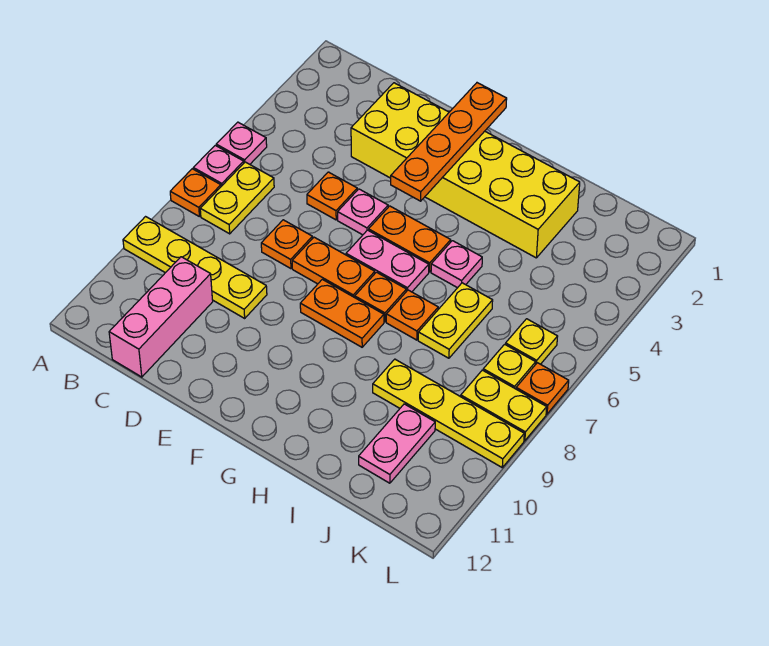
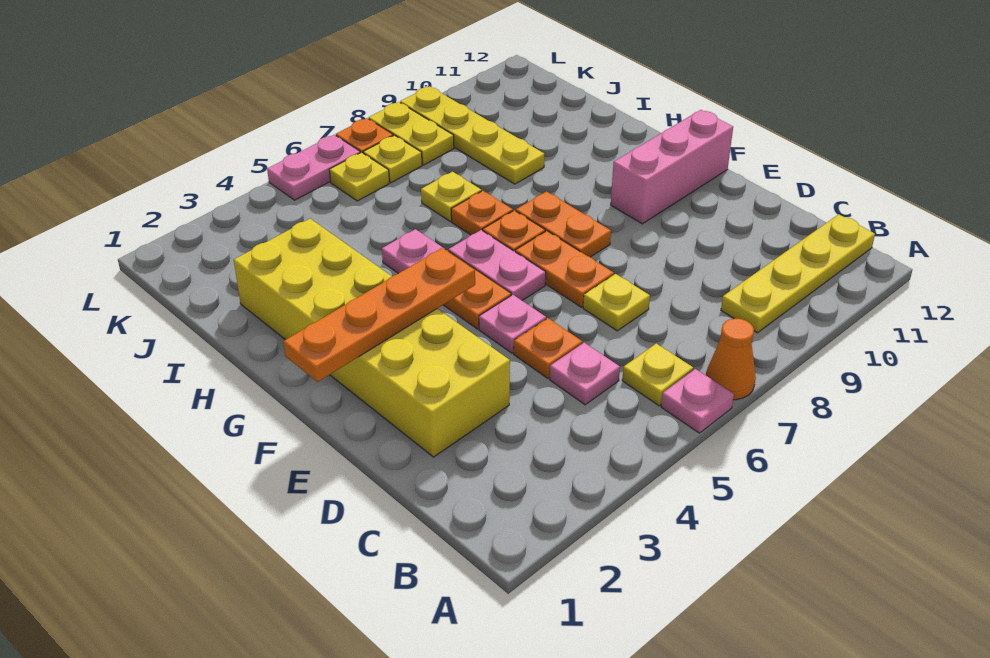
pink 1x1 plate [216,122,267,164] -> pink 1x1 plate moved to [550,343,620,405]
orange 1x1 plate [170,169,221,216] -> orange 1x1 cone [706,319,756,400]
yellow 1x4 plate [123,217,267,318] -> yellow 1x4 plate turned to [721,214,875,333]
yellow 1x2 plate [200,162,274,234] -> yellow 1x1 plate [622,344,693,406]
pink 1x3 brick [109,257,213,377] -> pink 1x3 brick moved to [611,110,733,224]
orange 1x1 plate [261,220,312,269] -> yellow 1x1 plate [583,274,650,331]
yellow 1x2 plate [418,283,493,358] -> yellow 1x1 plate [421,172,481,221]
pink 1x2 plate [359,404,435,483] -> pink 1x2 plate moved to [267,135,360,200]

